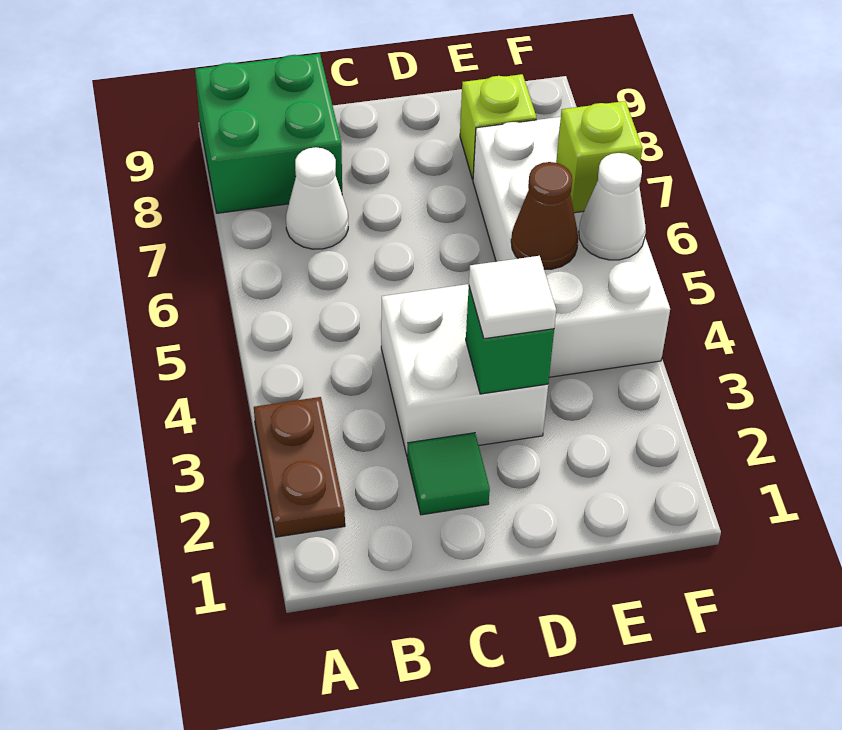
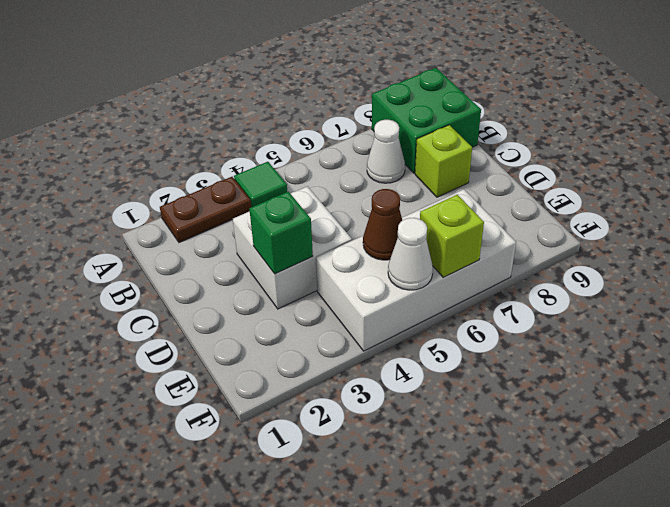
green 1x1 tile [407,433,490,515] -> green 1x1 tile moved to [234,162,287,207]
white 1x1 tile [469,256,556,339] -> none
lime 1x1 brick [460,74,537,179] -> lime 1x1 brick moved to [415,125,472,197]

